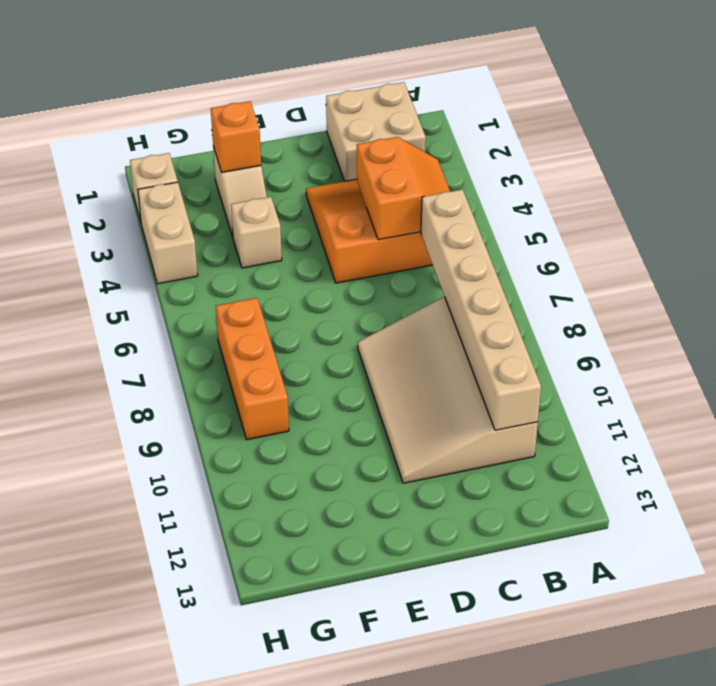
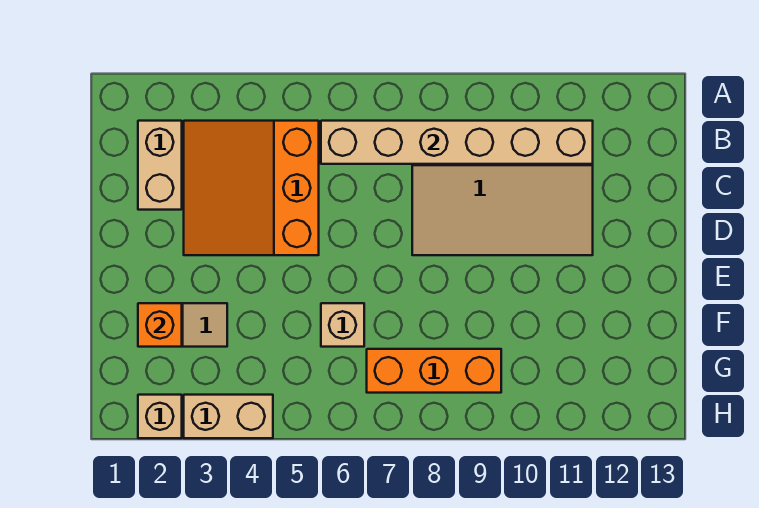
tan 2x2 brick [326,82,426,181] -> tan 1x2 brick [138,121,182,210]
orange 2x2 slope [357,137,450,240] -> none
tan 1x1 brick [231,197,282,268] -> tan 1x1 brick moved to [321,303,364,347]

